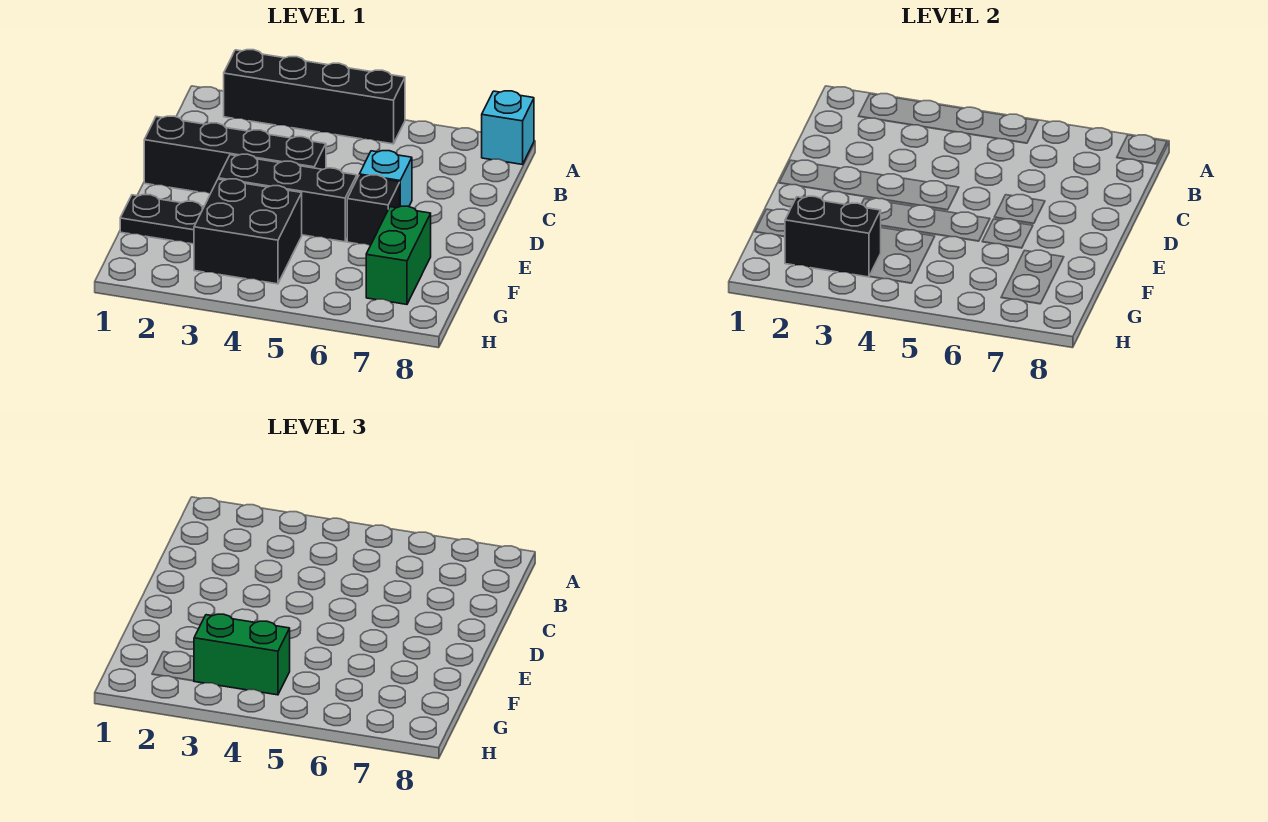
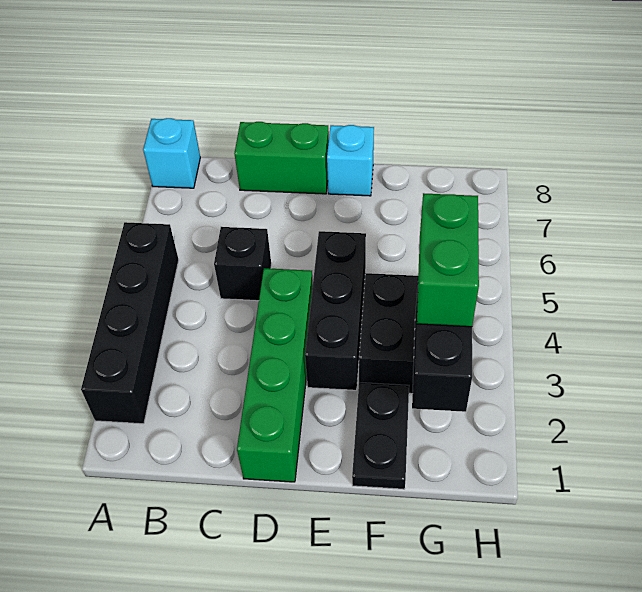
black 1x4 brick [144,116,326,193] -> green 1x4 brick [237,268,313,482]
cyan 1x1 brick [359,151,412,207] -> cyan 1x1 brick moved to [327,125,374,196]
black 1x1 brick [347,175,400,245] -> black 1x1 brick moved to [214,227,271,301]
green 1x2 brick [366,206,431,304] -> green 1x2 brick moved to [234,122,329,194]

